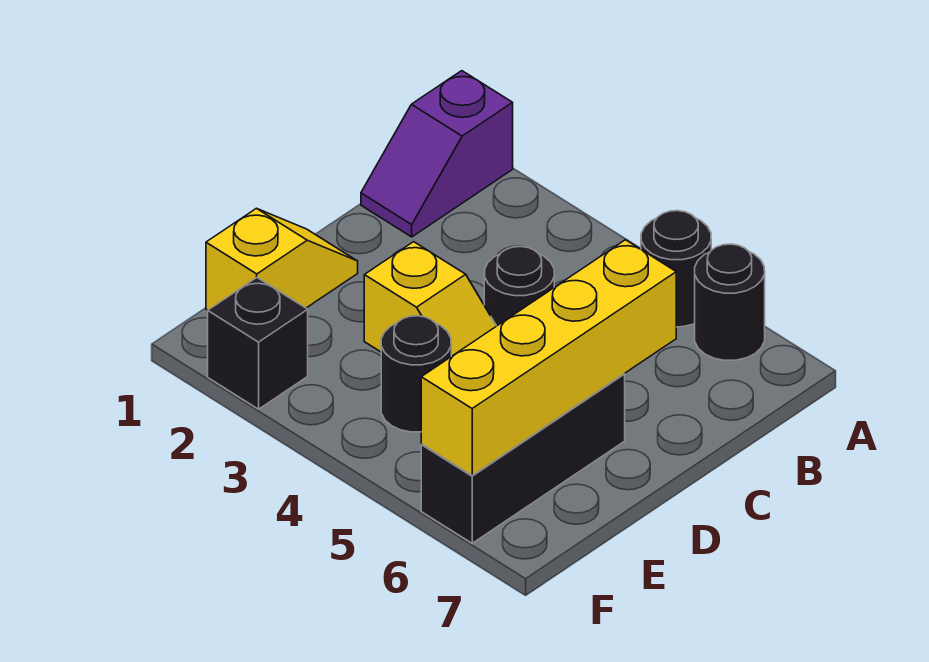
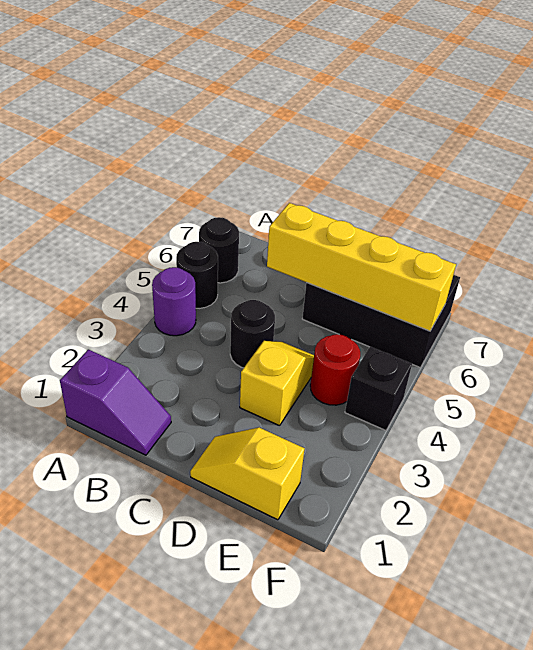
none -> purple 1x1 round brick [152,267,196,336]
black 1x3 brick [421,374,625,543] -> black 2x3 brick [302,275,460,368]
black 1x1 round brick [381,316,451,432] -> red 1x1 round brick [310,334,360,405]
black 1x1 brick [208,278,308,409] -> black 1x1 brick moved to [345,347,412,430]

